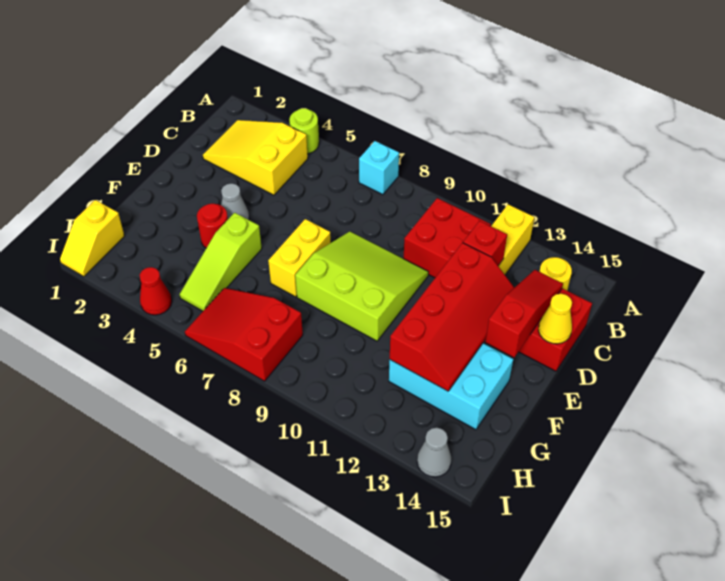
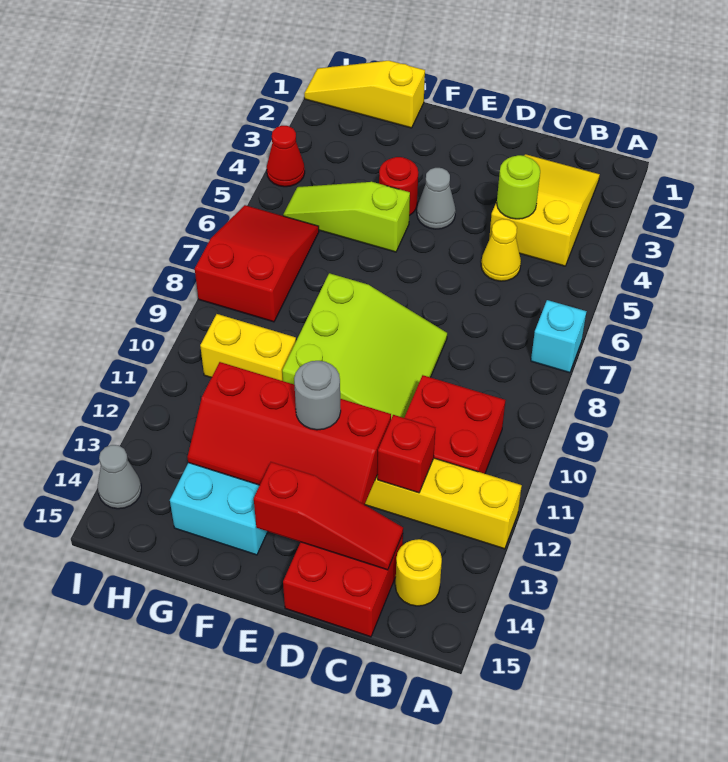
lime 1x1 round brick [289,108,319,154] -> lime 1x1 round brick moved to [497,155,540,219]
yellow 1x1 cone [538,294,572,344] -> yellow 1x1 cone moved to [481,219,521,281]
yellow 1x2 brick [268,219,331,297] -> yellow 1x2 brick moved to [200,314,296,381]
none -> grey 1x1 round brick [294,361,341,430]
yellow 1x2 slope [60,200,124,277] -> yellow 1x3 slope [304,61,425,128]

